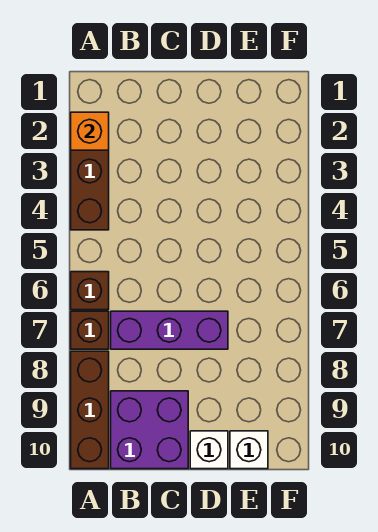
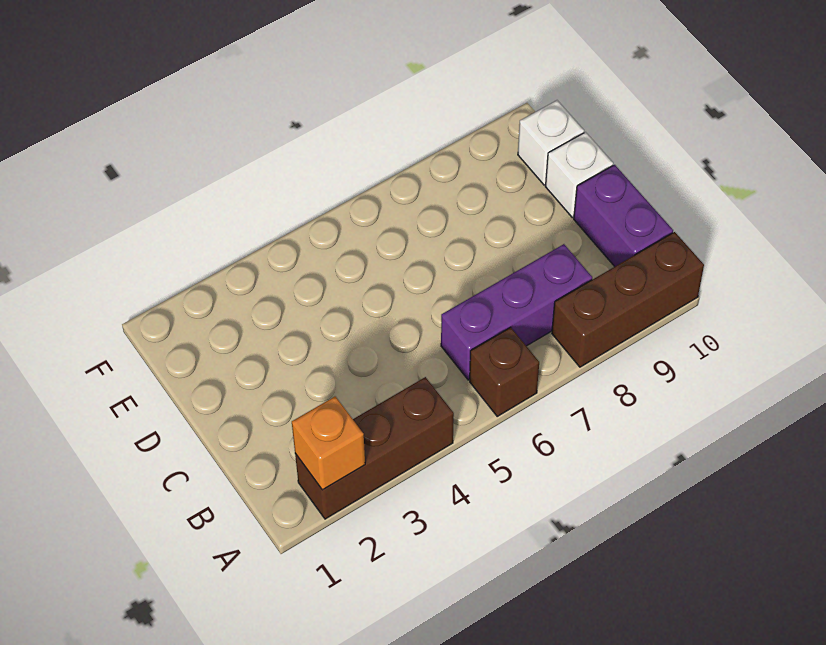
brown 1x1 brick [71,311,109,349] -> none
purple 1x3 brick [111,311,228,349] -> purple 1x3 brick turned to [441,244,592,380]
purple 2x2 brick [111,391,188,469] -> purple 1x2 brick [574,165,673,267]

